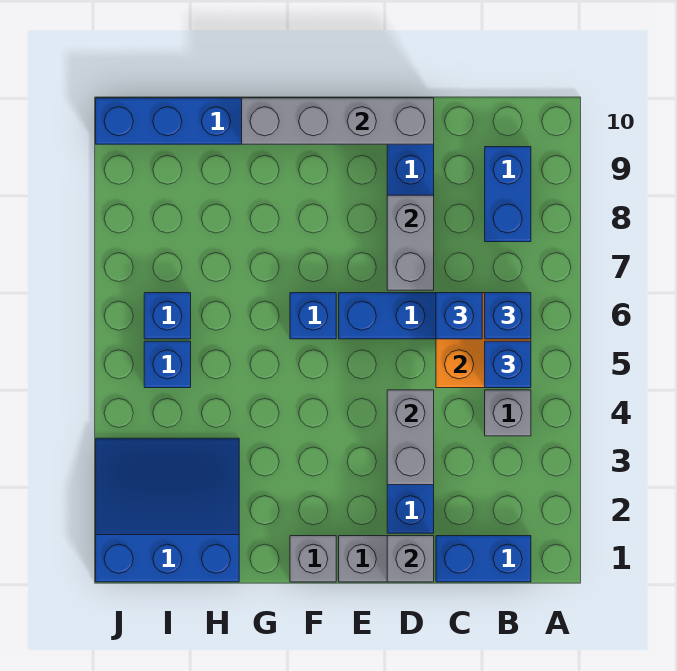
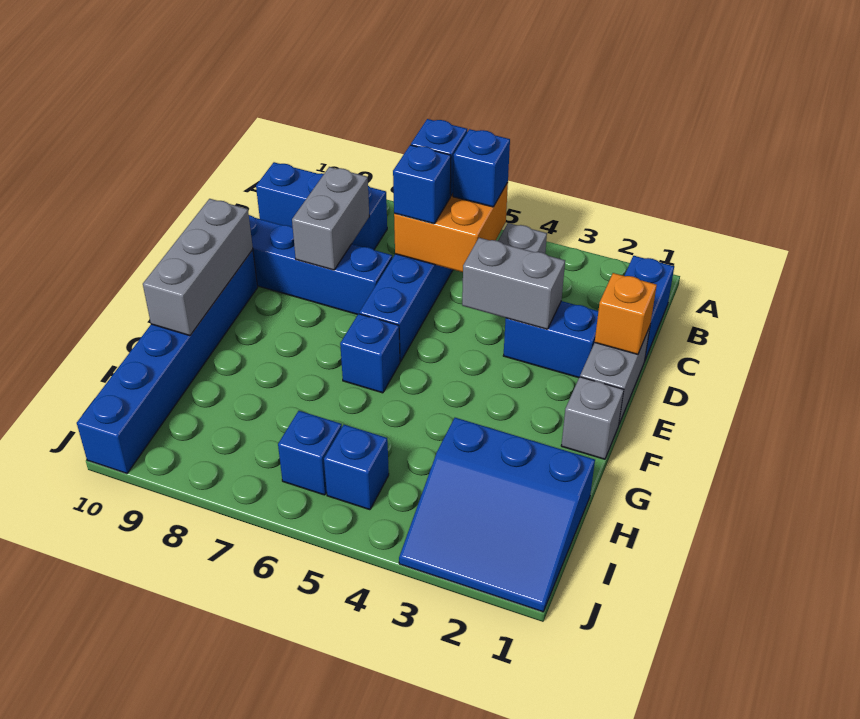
blue 1x2 brick [485,147,531,242] -> blue 1x3 brick [256,162,387,249]
grey 1x1 brick [387,536,434,582] -> orange 1x1 brick [595,273,657,354]
grey 1x2 brick [387,195,434,290] -> grey 1x2 brick turned to [292,167,369,270]
grey 1x4 brick [242,98,434,144] -> grey 1x3 brick [143,199,253,336]
blue 3x3 slope [96,438,239,582] -> blue 3x3 slope turned to [399,418,595,612]

